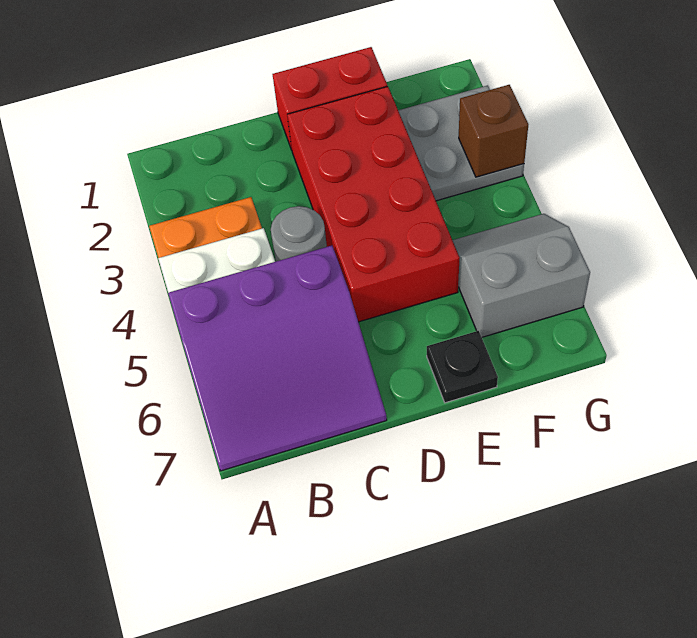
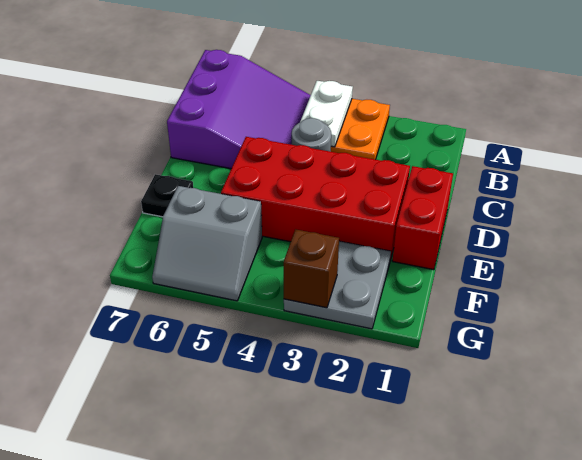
purple 3x3 slope [168,246,387,471] -> purple 3x3 slope turned to [167,50,311,169]
grey 2x2 slope [452,214,590,337] -> grey 2x2 slope turned to [152,186,262,301]

